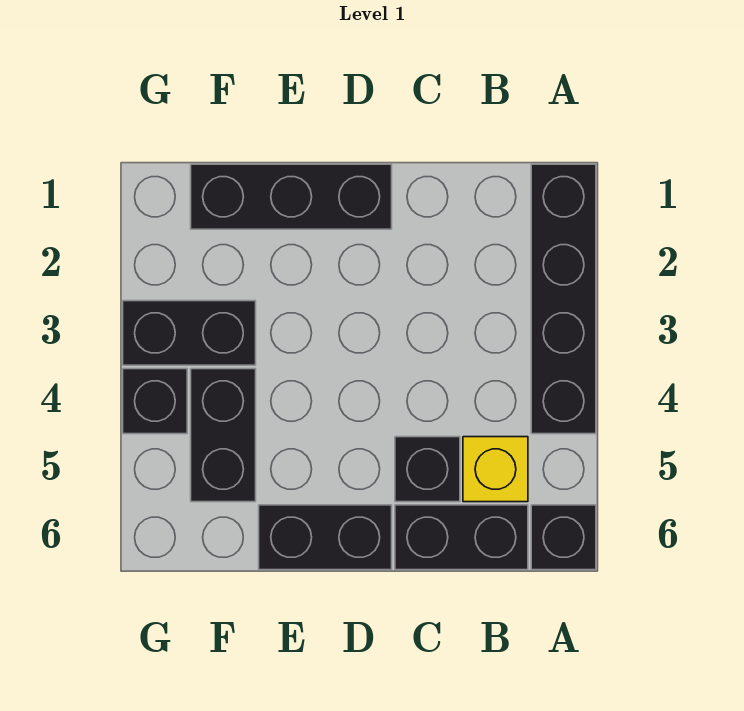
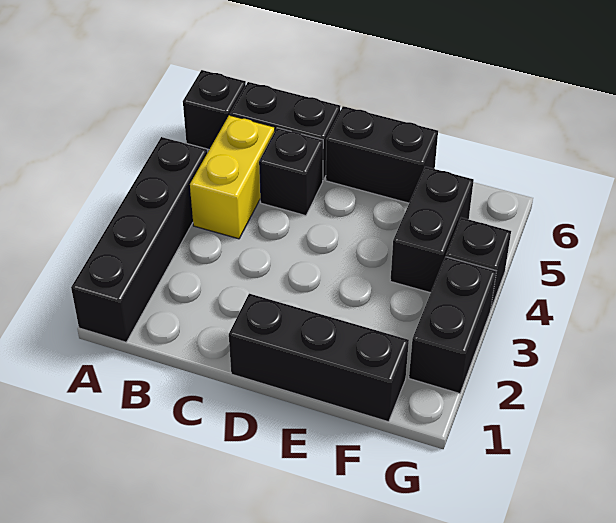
yellow 1x1 brick [463,437,528,502] -> yellow 1x2 brick [190,115,275,239]
black 1x2 brick [123,301,256,365] -> black 1x2 brick turned to [409,257,496,393]

